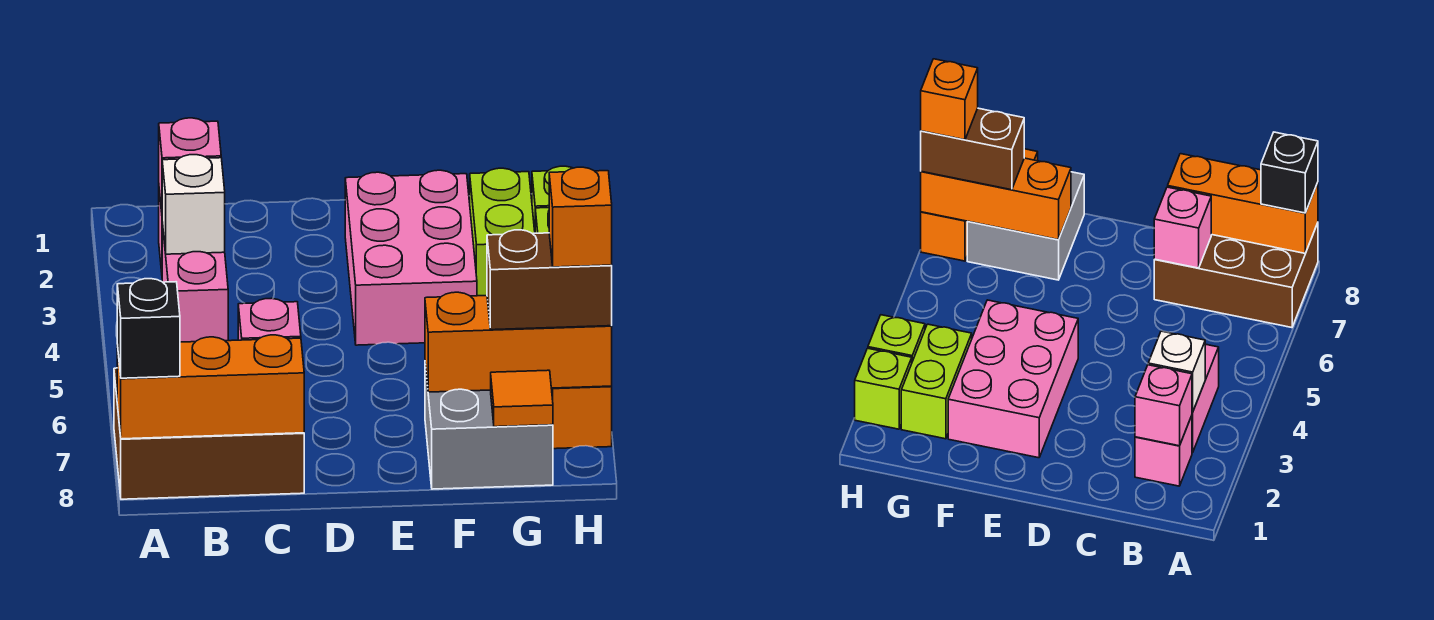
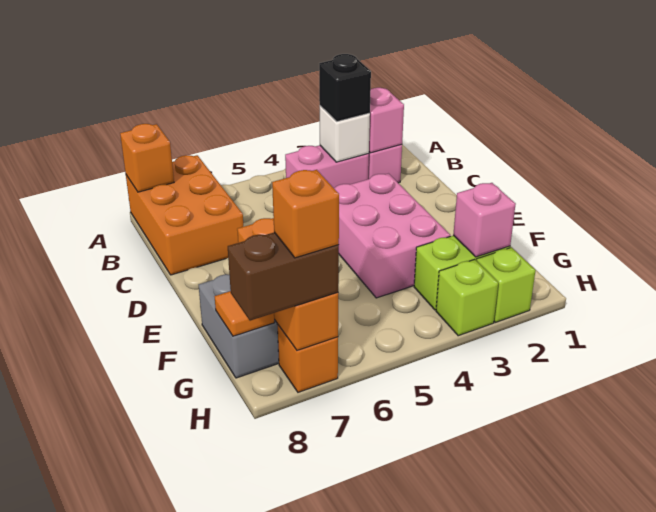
brown 2x3 brick [114,368,304,499] -> orange 2x3 brick [126,155,243,275]
orange 1x3 brick [117,335,304,439] -> orange 1x1 brick [120,124,174,192]
black 1x1 brick [117,279,180,378] -> black 1x1 brick moved to [319,54,371,122]
pink 1x1 brick [238,298,301,340] -> pink 1x1 brick moved to [453,183,516,257]
pink 2x3 brick [345,170,477,345] -> pink 2x3 brick turned to [334,174,450,298]
brown 1x2 brick [487,230,612,330] -> brown 1x2 brick turned to [228,232,339,321]

